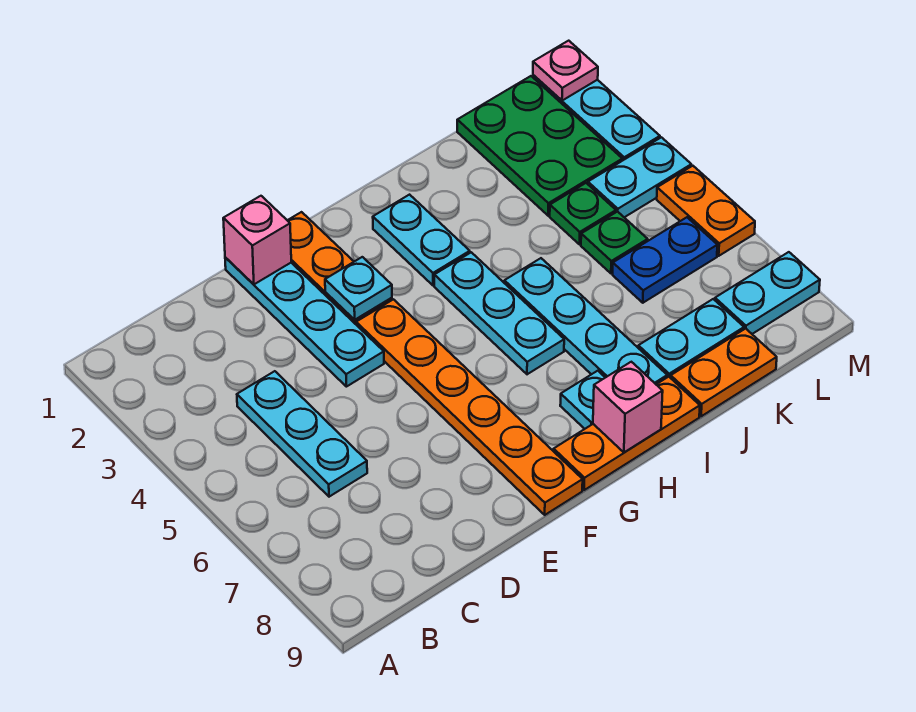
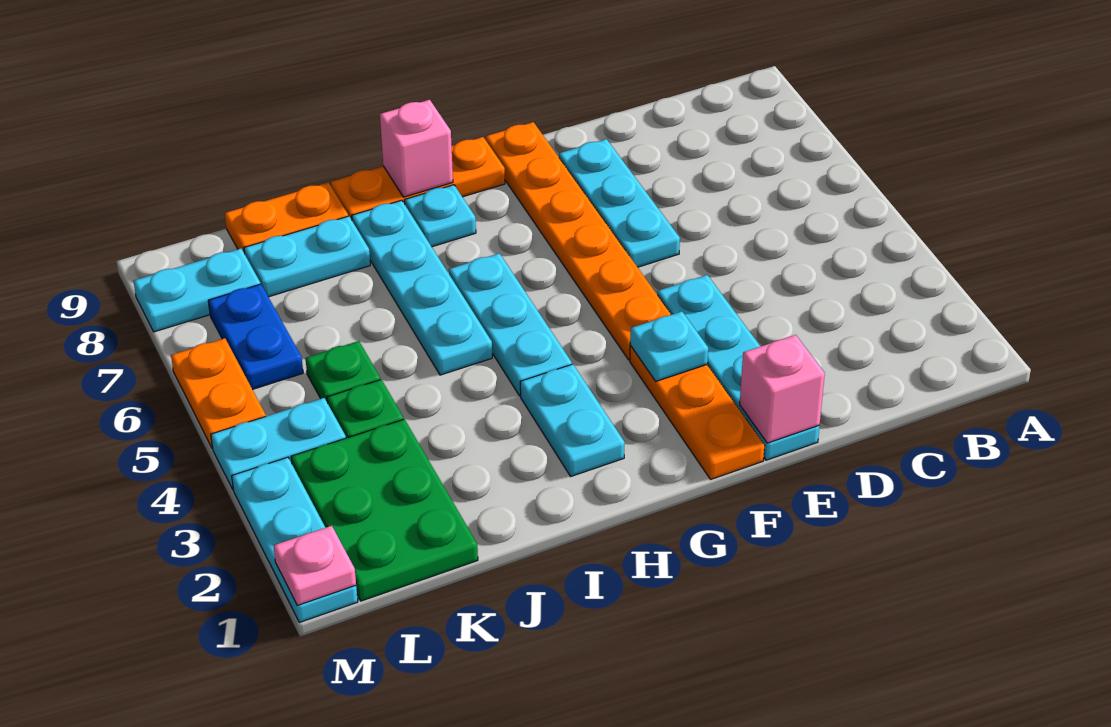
cyan 1x3 plate [237,371,367,497] -> cyan 1x3 plate moved to [559,139,680,267]
blue 1x2 plate [613,217,717,303] -> blue 1x2 plate turned to [208,284,303,389]

